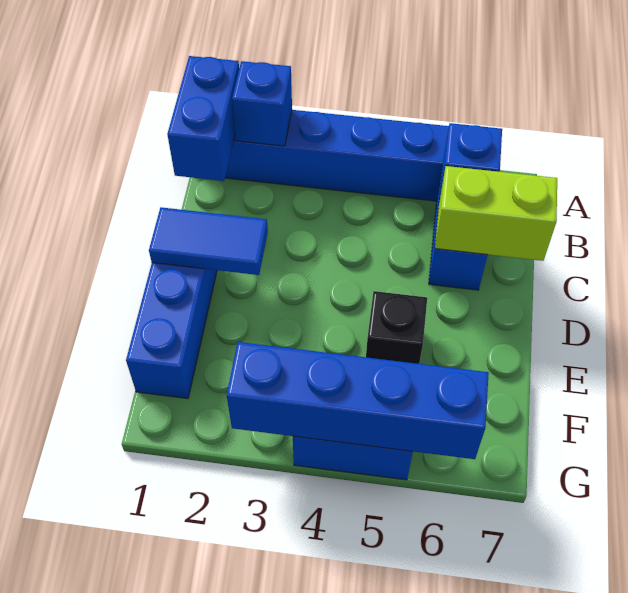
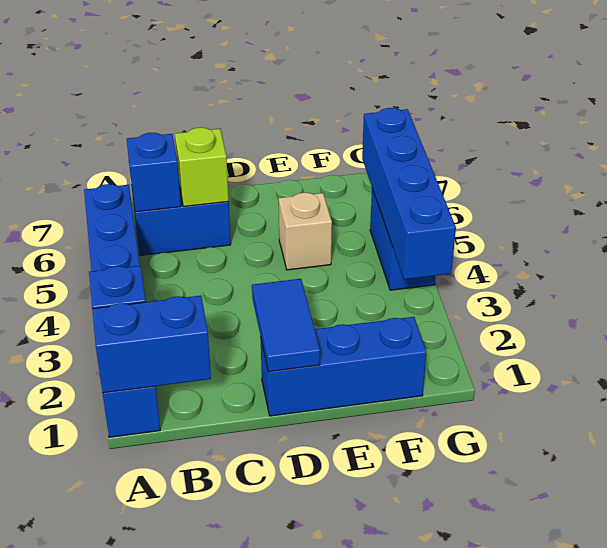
lime 1x2 brick [435,166,557,261] -> lime 1x1 brick [175,127,229,206]
black 1x1 brick [366,291,427,364] -> tan 1x1 brick [279,193,332,270]

